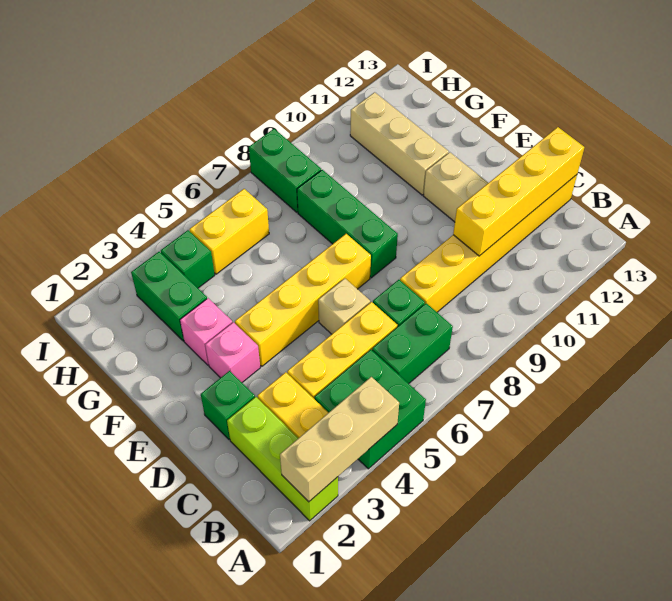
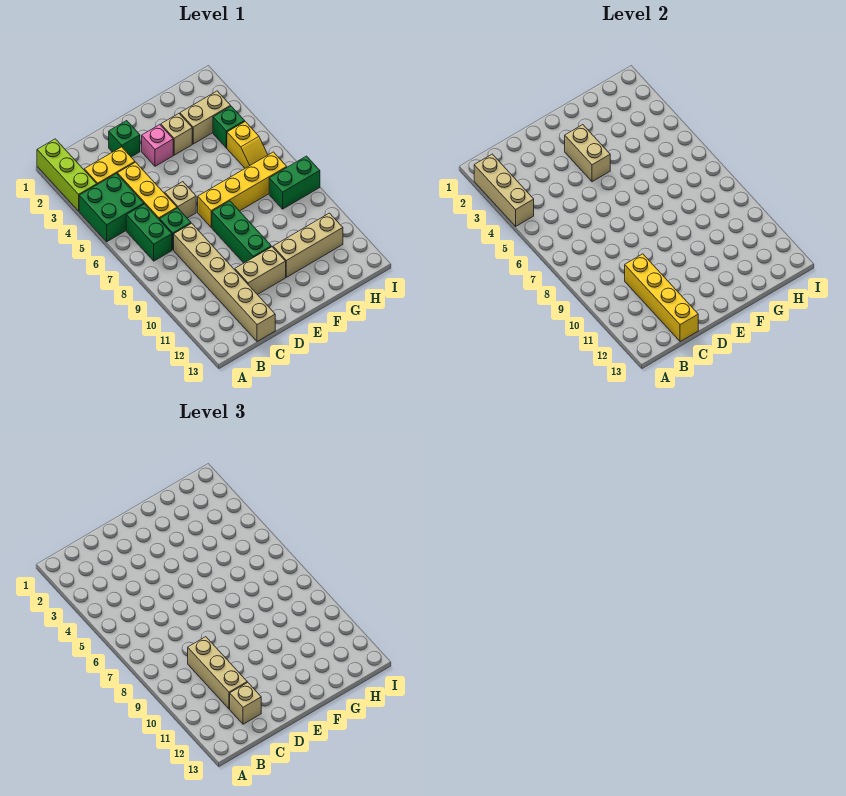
lime 1x3 brick [227,397,338,521] -> lime 1x3 brick turned to [37,139,97,211]
yellow 1x6 brick [400,175,577,312] -> tan 1x6 brick [174,223,275,342]
none -> tan 1x3 brick [188,637,247,709]
none -> tan 1x1 brick [230,682,261,724]
none -> tan 1x2 brick [565,125,610,182]
yellow 1x4 brick [235,234,371,366] -> yellow 1x4 brick turned to [198,152,287,227]
green 1x3 brick [297,170,398,278] -> green 1x3 brick turned to [212,201,271,263]
pink 1x1 brick [180,298,232,365] -> tan 1x1 brick [161,114,192,155]
green 1x2 brick [131,252,207,341] -> tan 1x2 brick [180,91,231,144]
yellow 1x2 brick [190,189,269,274] -> yellow 1x2 slope [227,122,268,168]

